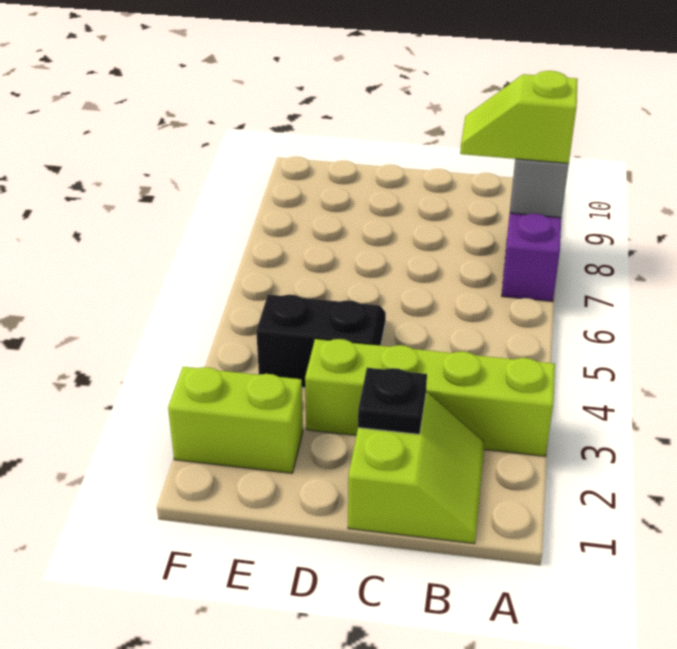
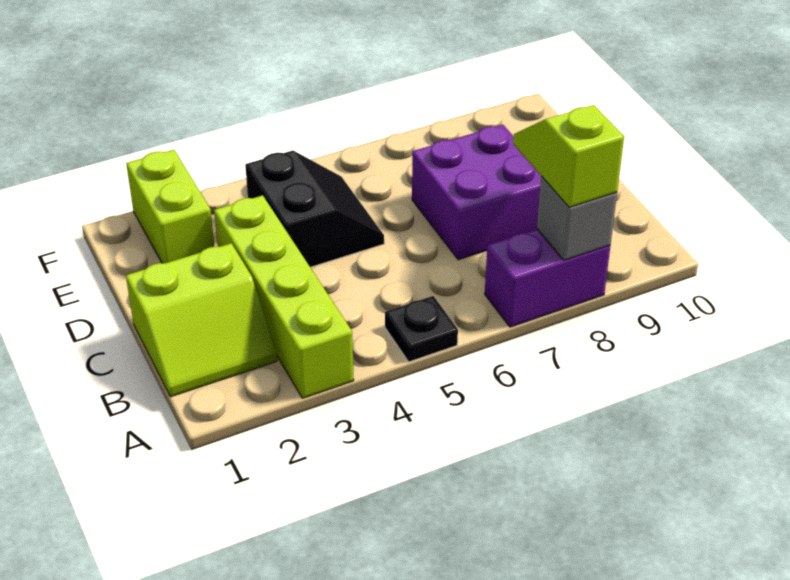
black 1x1 plate [358,368,427,434] -> black 1x1 plate moved to [385,296,458,362]
none -> purple 2x2 brick [412,125,541,260]

